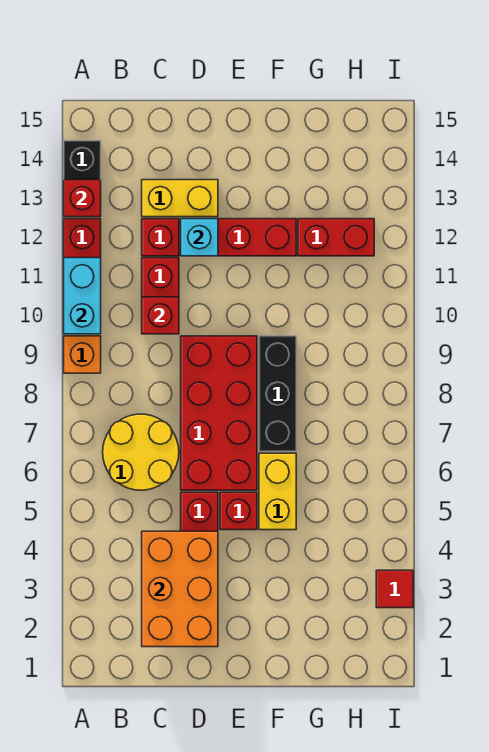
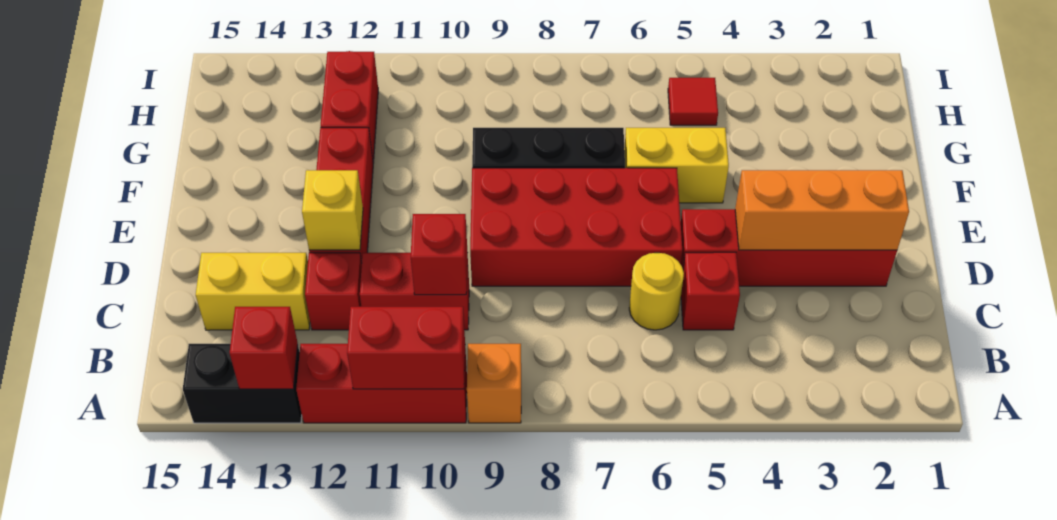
cyan 1x2 brick [64,258,101,334] -> red 1x2 brick [347,307,465,389]
yellow 2x2 round brick [103,414,179,490] -> yellow 1x1 round brick [629,253,684,330]
orange 2x3 brick [142,531,218,647] -> orange 1x3 brick [735,170,909,250]
yellow 1x2 brick [142,180,218,217] -> yellow 1x2 brick turned to [196,253,310,330]
cyan 1x1 brick [181,219,218,256] -> yellow 1x1 brick [302,170,363,250]
red 1x1 brick [220,492,257,530] -> red 1x1 brick moved to [681,252,740,330]
red 1x1 tile [376,570,413,608] -> red 1x1 tile moved to [668,78,718,125]

